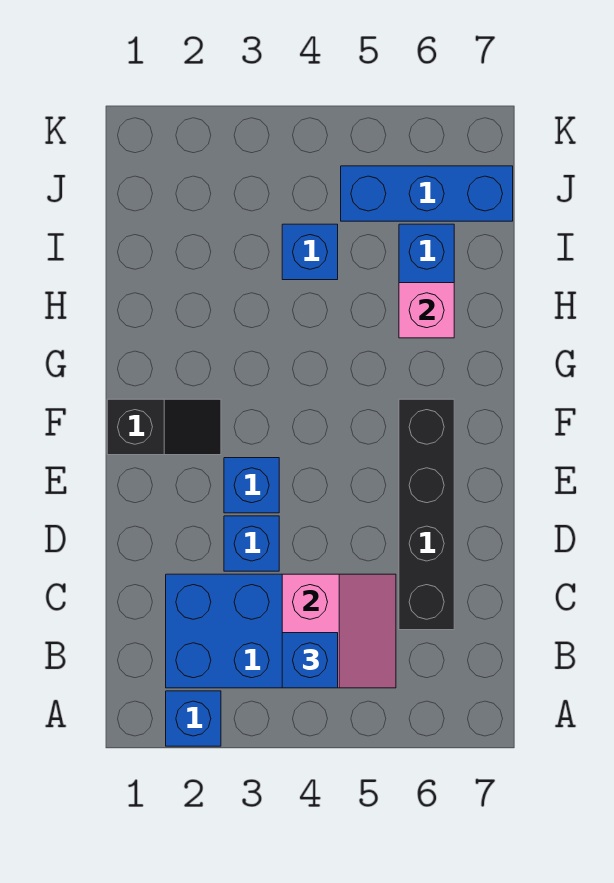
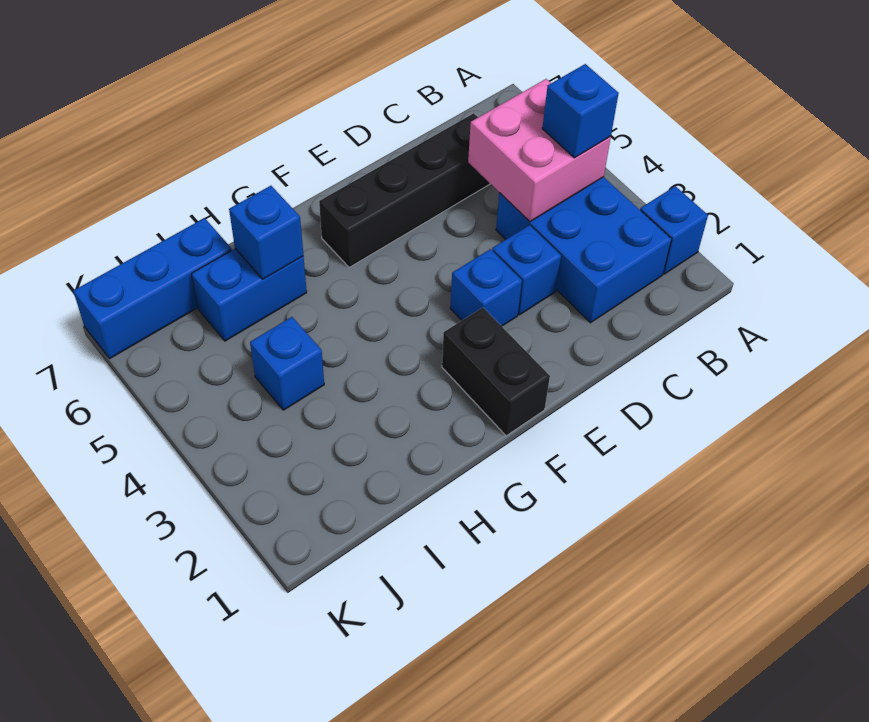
pink 2x2 slope [282,574,396,688] -> pink 2x2 brick [468,79,611,222]
black 1x2 slope [107,399,221,455] -> black 1x2 brick [442,308,550,436]
pink 1x1 brick [399,283,454,338] -> blue 1x1 brick [229,186,303,279]
blue 1x3 brick [341,166,513,221] -> blue 1x3 brick turned to [74,218,232,358]

